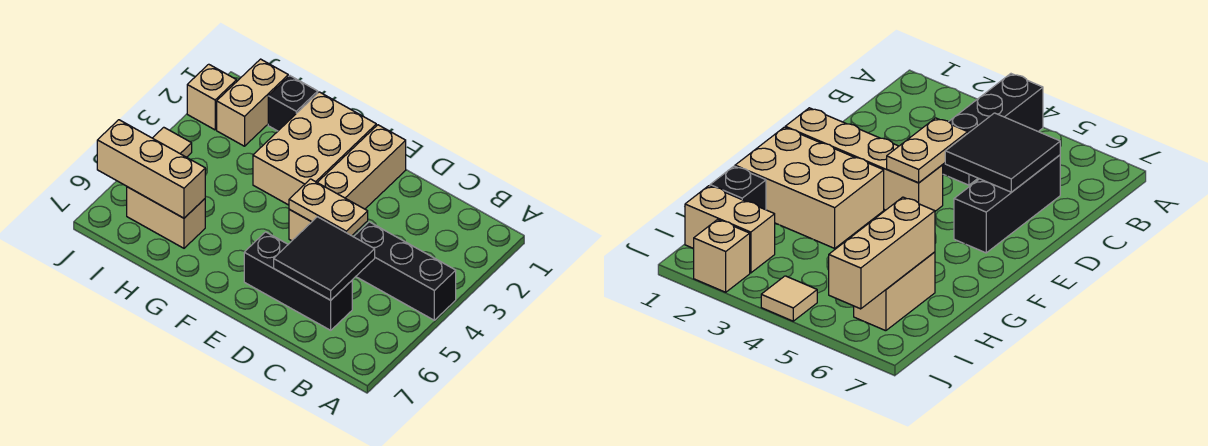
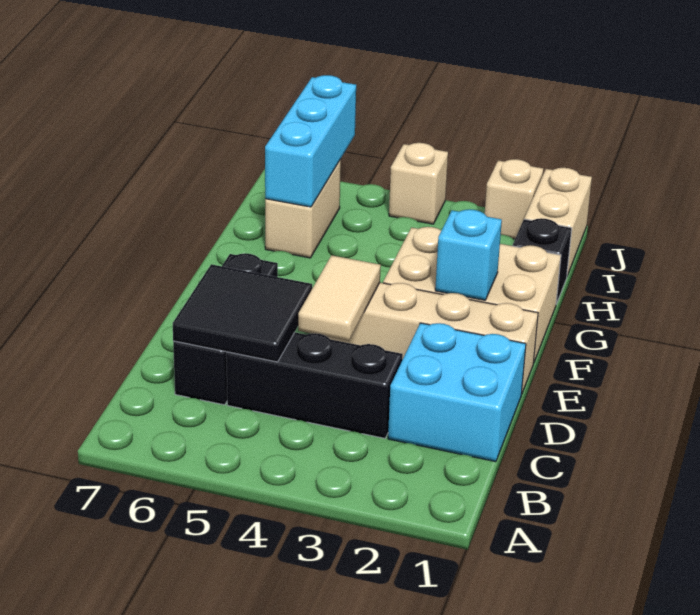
black 1x3 brick [354,222,456,320] -> black 1x3 brick turned to [226,332,403,438]
none -> cyan 2x2 brick [388,323,526,462]
tan 1x2 plate [289,179,368,236] -> tan 1x2 tile [298,255,381,341]
none -> cyan 1x1 brick [435,209,502,300]
tan 1x3 brick [97,120,205,218] -> cyan 1x3 brick [265,75,356,207]
tan 1x2 brick [217,59,288,146] -> tan 1x2 brick turned to [524,168,592,276]
tan 1x1 tile [153,127,192,157] -> tan 1x1 brick [389,143,448,224]

